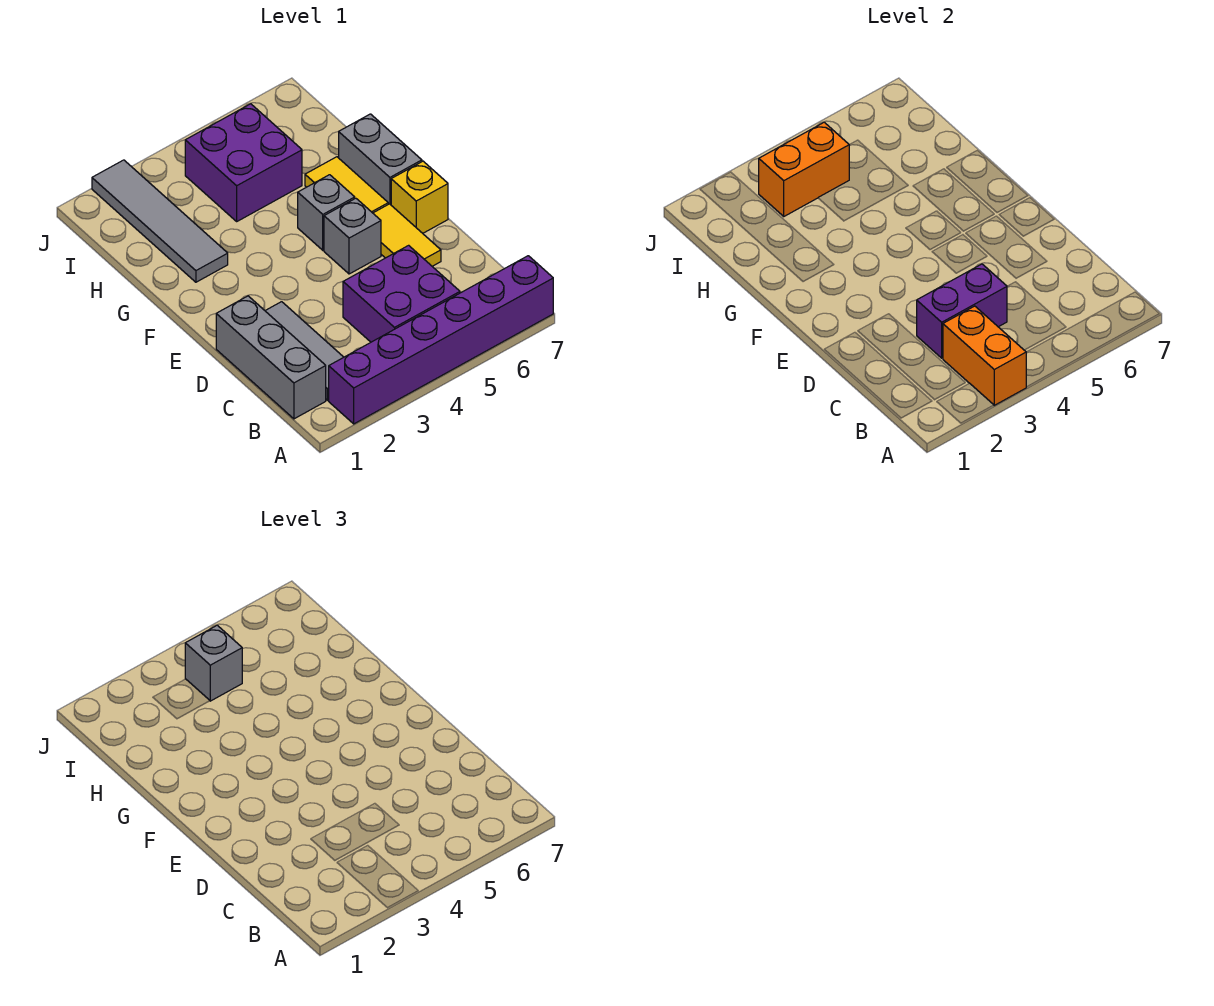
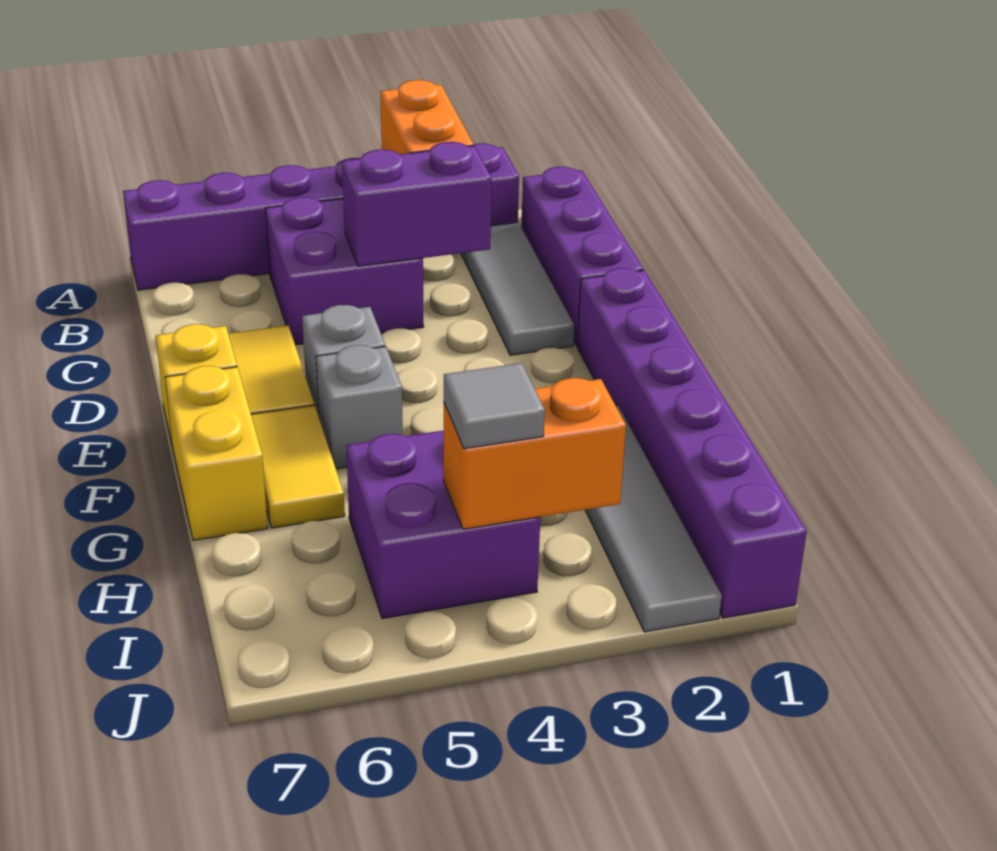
grey 1x3 brick [216,296,326,419] -> purple 1x3 brick [521,167,643,346]
none -> purple 1x6 brick [577,268,807,618]
grey 1x2 brick [339,114,422,205] -> yellow 1x2 brick [165,366,268,540]
grey 1x1 brick [185,625,242,701] -> grey 1x1 tile [444,363,545,449]

